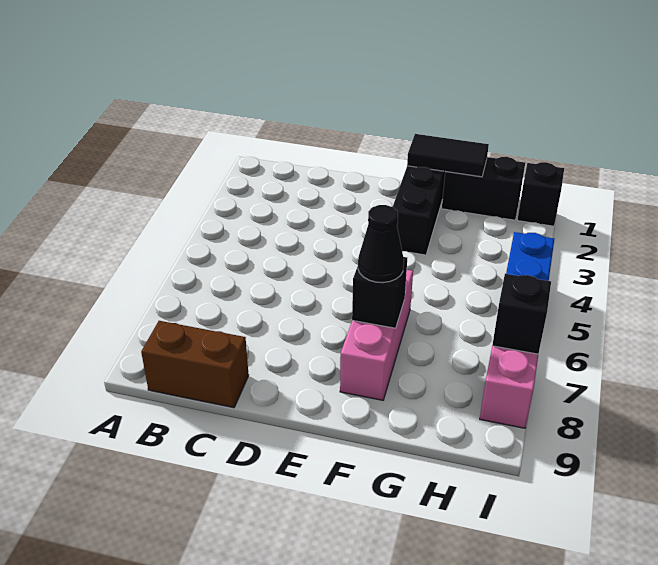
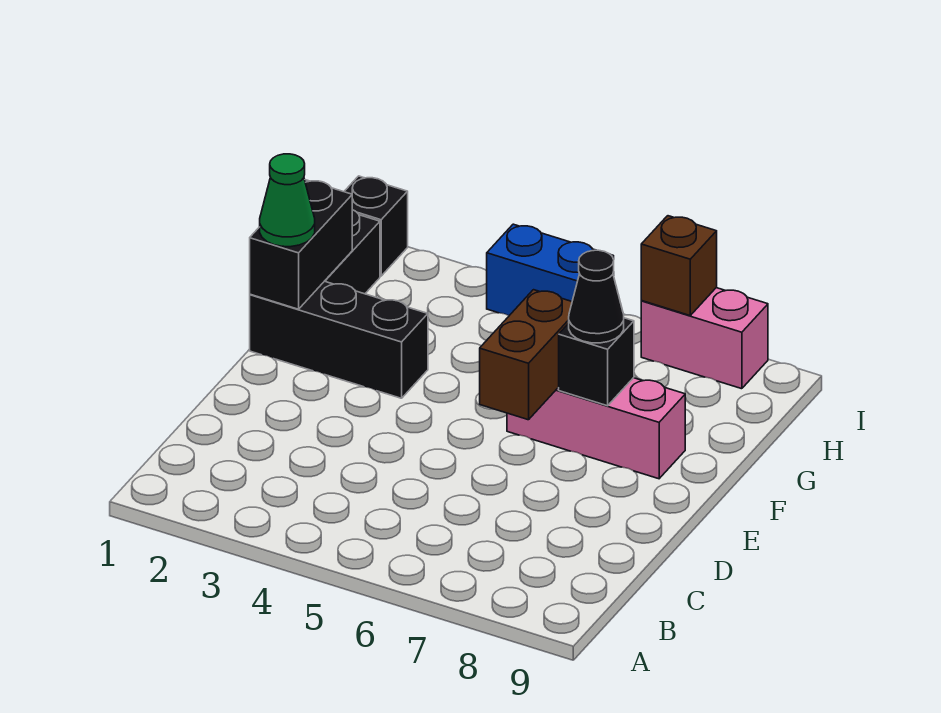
brown 1x2 brick [141,321,249,408] -> brown 1x2 brick moved to [480,290,572,420]
black 1x2 tile [407,134,489,177] -> black 1x2 brick [250,180,352,309]
none -> green 1x1 cone [260,154,315,247]
black 1x1 brick [492,274,551,354] -> brown 1x1 brick [641,216,717,315]

